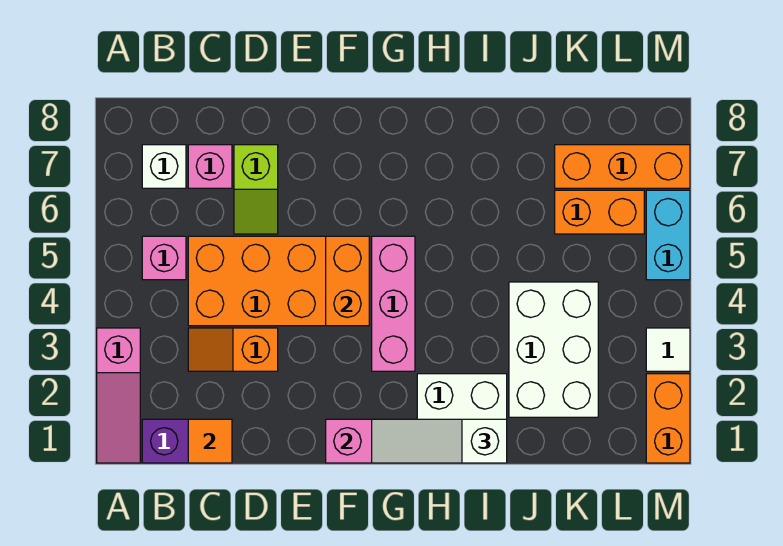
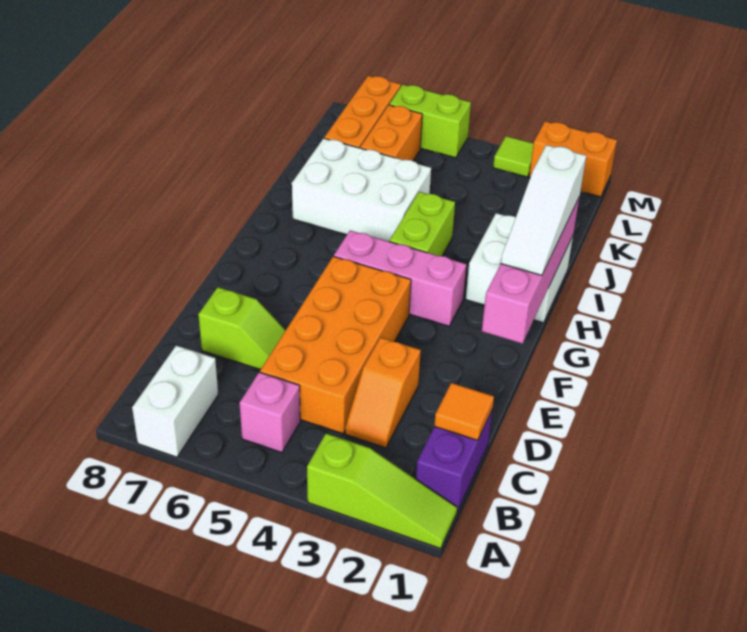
pink 1x3 slope [97,328,140,463] -> lime 1x3 slope [307,434,457,549]
white 1x1 brick [142,145,186,188] -> white 1x2 brick [132,345,218,457]
pink 1x1 brick [188,145,232,188] -> none
orange 1x2 brick [326,236,369,326] -> none
none -> lime 1x2 brick [389,192,455,256]
white 2x3 brick [509,282,598,417] -> white 2x3 brick moved to [292,138,431,241]
white 1x1 tile [646,328,690,371] -> lime 1x1 tile [493,136,534,177]
cyan 1x2 brick [646,190,690,280] -> lime 1x2 brick [389,85,471,158]

